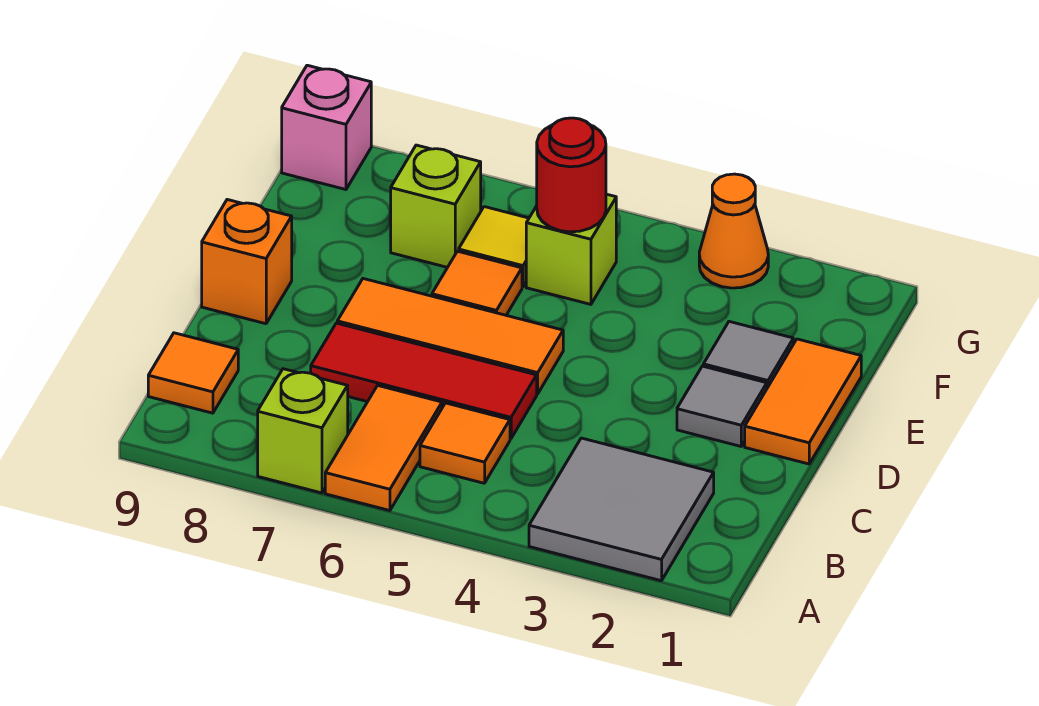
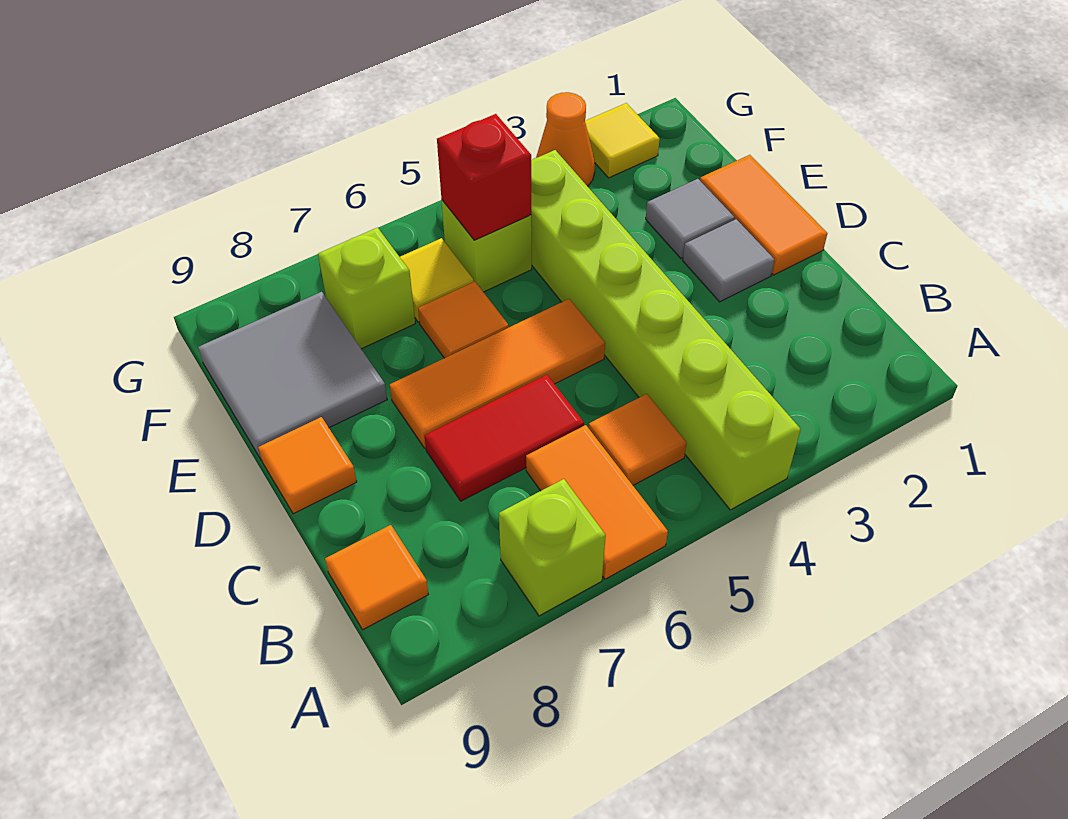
grey 2x2 tile [529,438,714,581] -> grey 2x2 tile moved to [198,292,387,460]
none -> lime 1x6 brick [531,150,801,510]
red 1x3 tile [311,323,537,439] -> red 1x2 tile [425,375,584,501]
orange 1x1 brick [202,200,292,324] -> orange 1x1 tile [258,417,357,514]
red 1x1 round brick [537,118,606,232] -> red 1x1 brick [437,114,531,240]
none -> yellow 1x1 tile [585,103,660,178]
pink 1x1 brick [282,65,371,190] -> none

